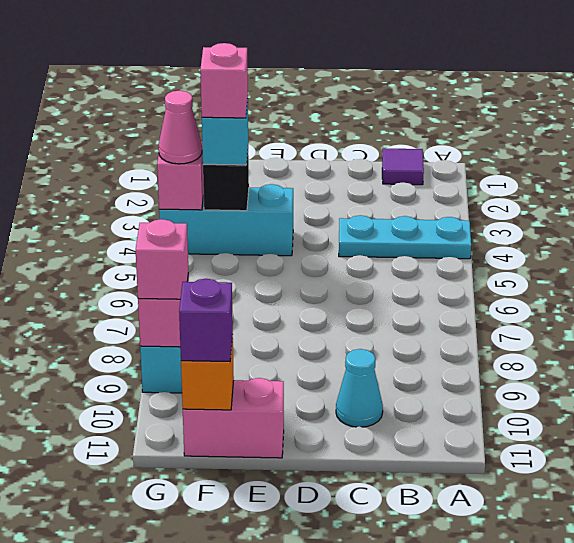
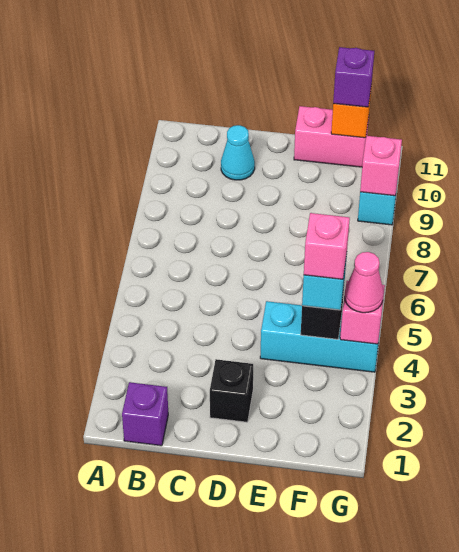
cyan 1x3 plate [339,215,471,259] -> none
purple 1x1 tile [382,148,424,185] -> purple 1x1 brick [122,382,168,446]
none -> black 1x1 brick [210,359,253,422]
pink 1x1 brick [136,219,188,299] -> none

